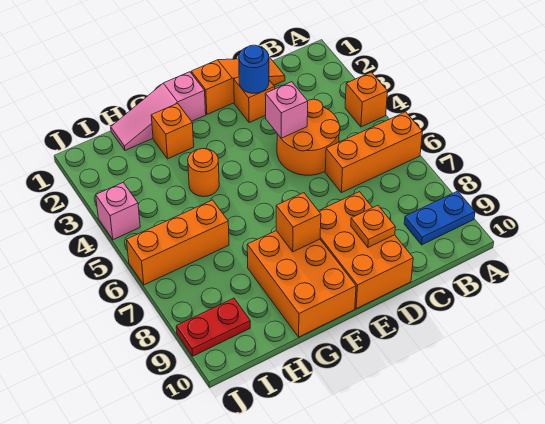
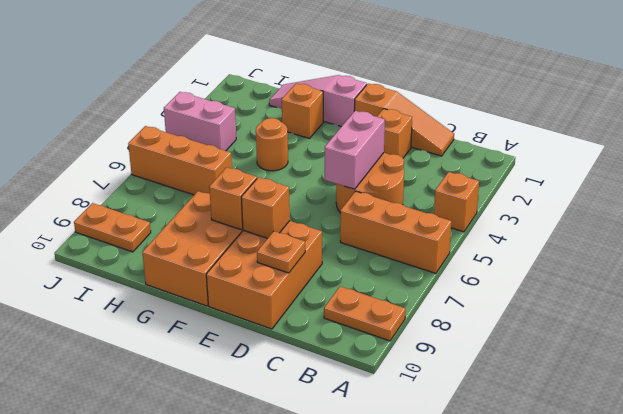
blue 1x2 plate [404,191,475,245] -> orange 1x2 plate [324,286,406,341]
blue 1x1 round brick [239,45,269,93] -> none
pink 1x1 brick [265,82,308,138] -> pink 1x2 brick [325,111,385,189]
none -> orange 1x1 brick [241,177,290,238]
red 1x2 plate [176,298,250,356] -> orange 1x2 plate [74,203,151,252]
pink 1x1 brick [96,182,140,240] -> pink 1x2 brick [164,92,236,151]

